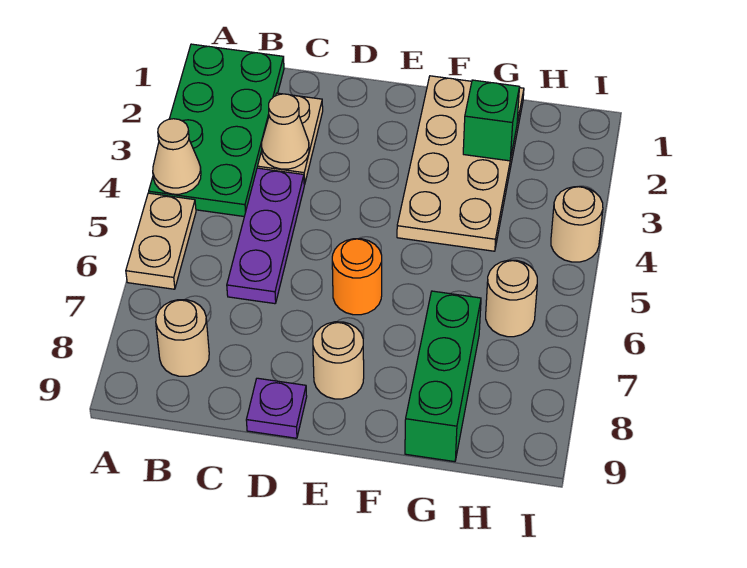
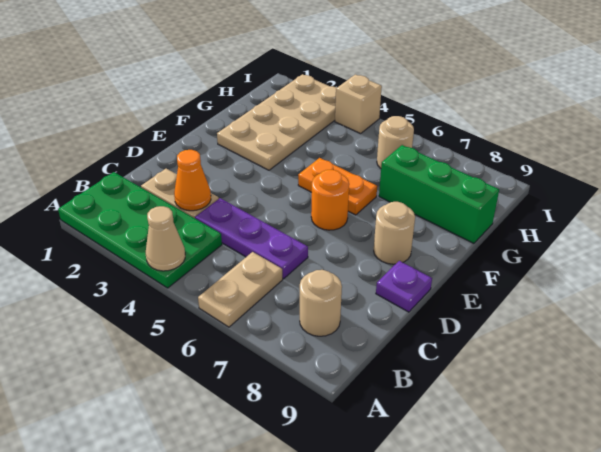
tan 1x2 plate [126,193,196,289] -> tan 1x2 plate turned to [198,252,283,327]
tan 1x1 cone [262,94,309,169] -> orange 1x1 cone [174,150,211,211]
tan 2x4 plate [397,76,524,251] -> tan 2x4 plate turned to [217,74,337,170]
none -> orange 1x2 plate [298,158,377,215]
green 1x1 brick [463,80,519,161] -> none
tan 1x1 round brick [551,187,603,262] -> tan 1x1 brick [335,74,382,134]

